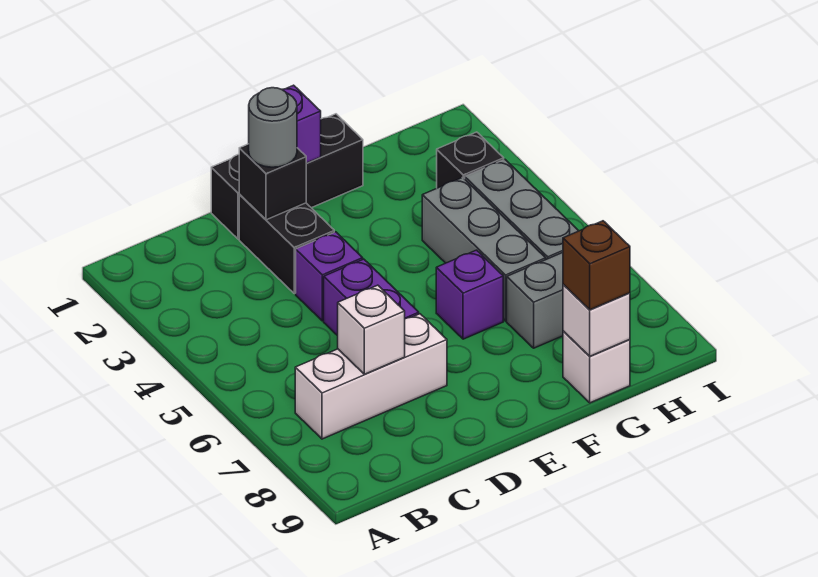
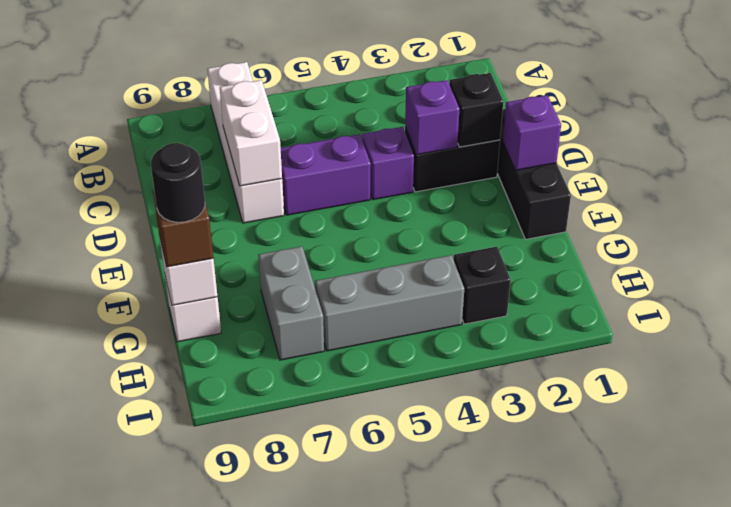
white 1x3 brick [295,314,447,439] -> white 1x4 brick [207,62,284,223]
white 1x1 brick [338,285,405,374] -> white 1x2 brick [220,80,282,186]
grey 1x1 round brick [249,88,297,167] -> none
purple 1x1 brick [436,250,503,339] -> purple 1x1 brick moved to [405,80,460,155]
grey 1x3 brick [422,177,546,321] -> none
none -> black 1x1 round brick [151,143,205,222]

